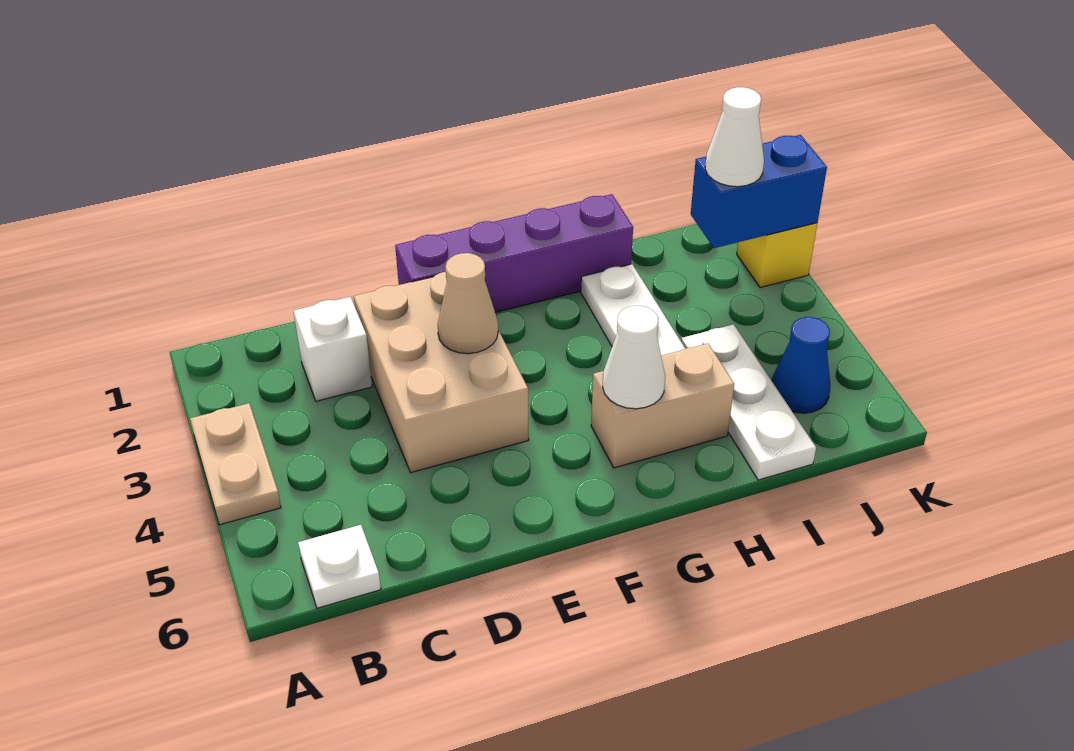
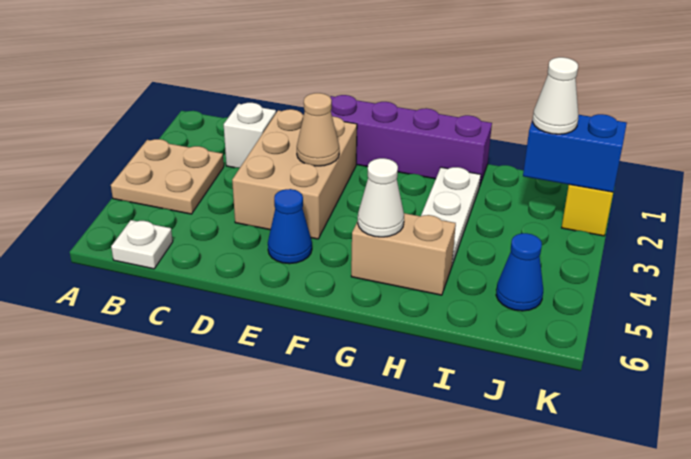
tan 1x2 plate [190,403,281,525] -> tan 2x2 plate [111,139,224,214]
none -> blue 1x1 cone [268,189,312,264]
white 1x3 plate [681,324,816,480] -> none

